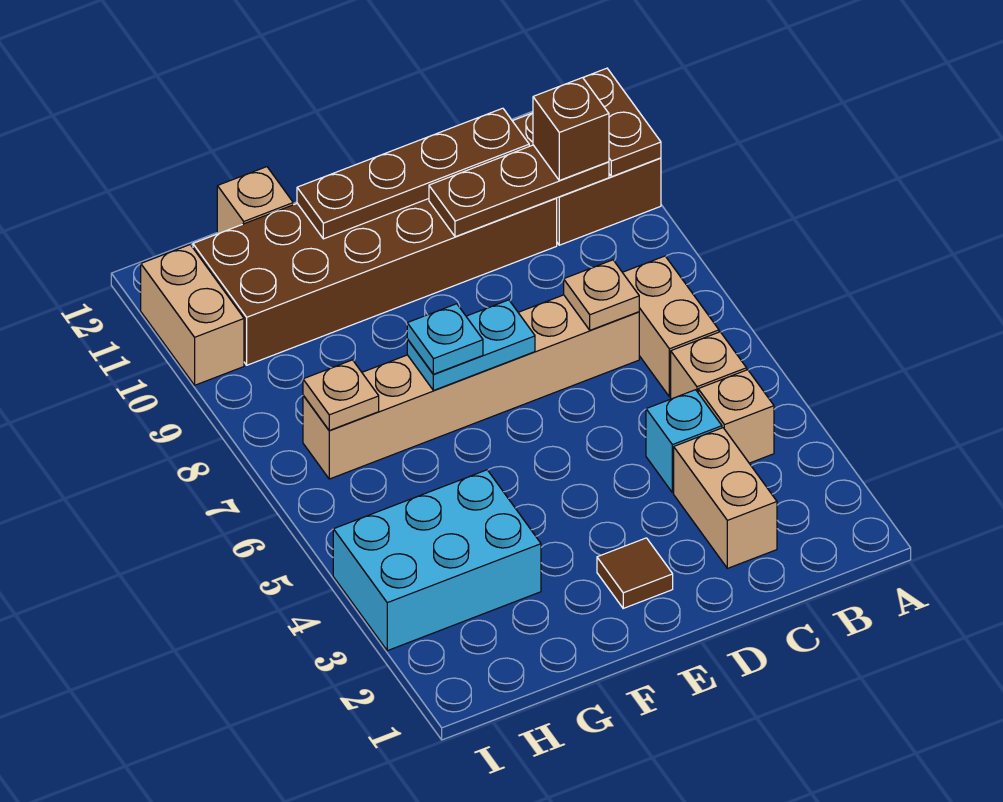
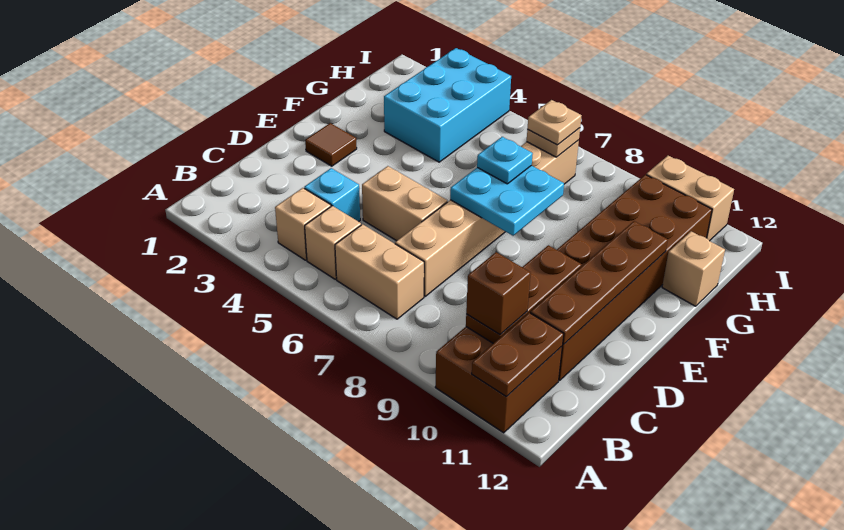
brown 1x2 plate [583,68,661,177] -> brown 1x2 plate turned to [472,313,564,397]
tan 1x2 brick [674,428,777,568] -> tan 1x2 brick moved to [362,166,447,241]
tan 1x1 plate [564,260,639,330] -> tan 1x1 plate moved to [527,100,582,145]
cyan 1x2 plate [407,300,535,390] -> cyan 2x2 plate [450,166,564,236]

